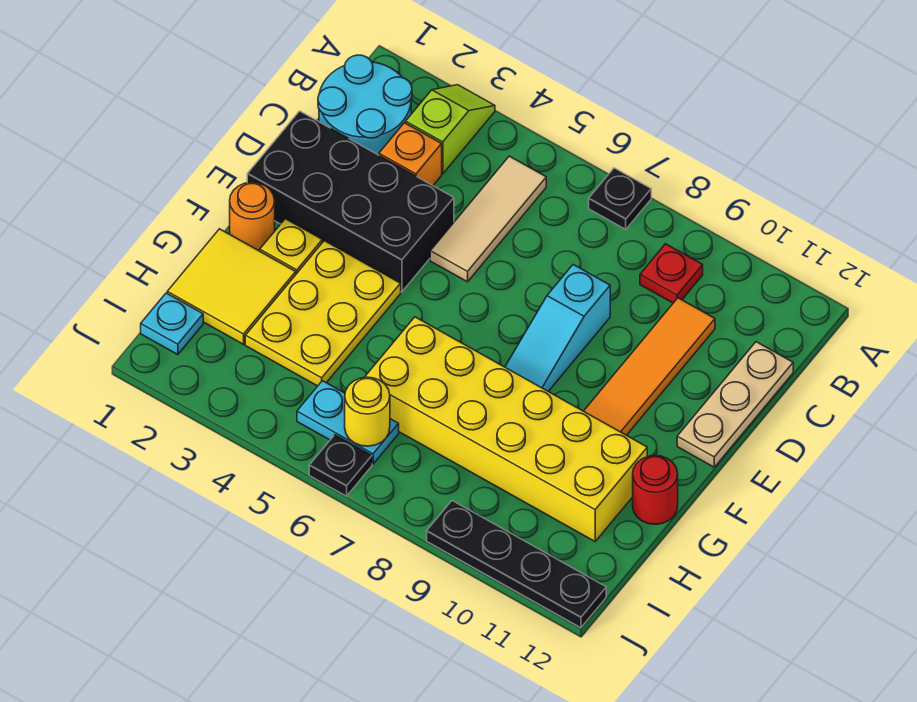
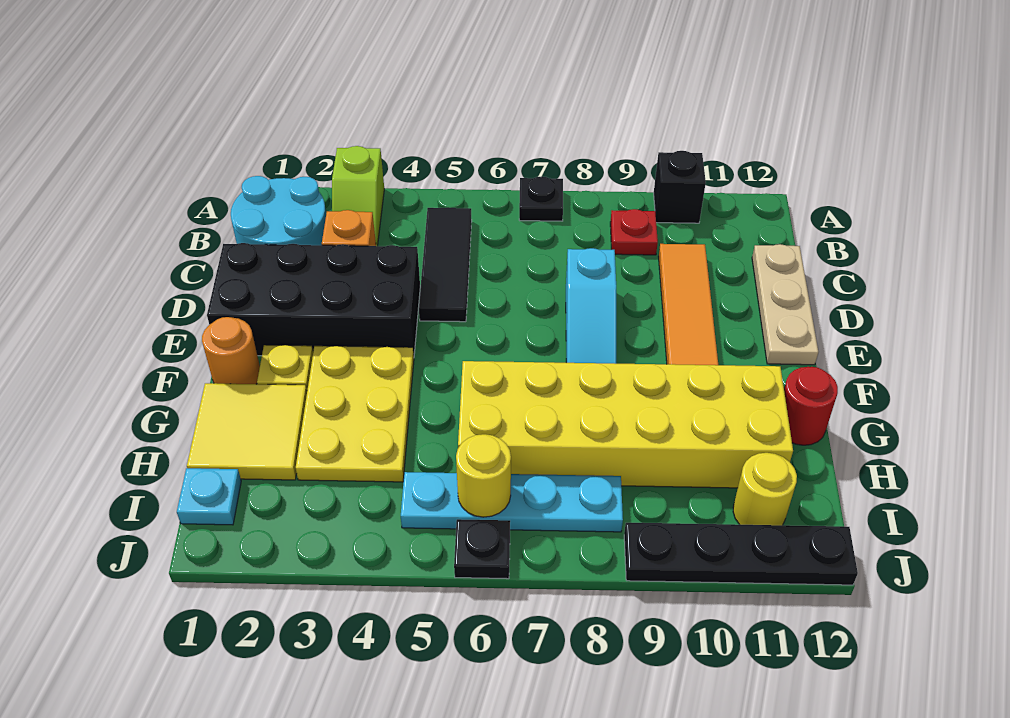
lime 1x2 slope [406,85,495,174] -> lime 1x2 slope turned to [332,146,384,246]
none -> black 1x1 brick [654,151,706,223]
tan 1x3 tile [430,156,546,282] -> black 1x3 tile [419,208,472,322]
cyan 1x2 plate [297,381,399,464] -> cyan 1x4 plate [401,472,623,532]
none -> yellow 1x1 round brick [733,453,797,525]

